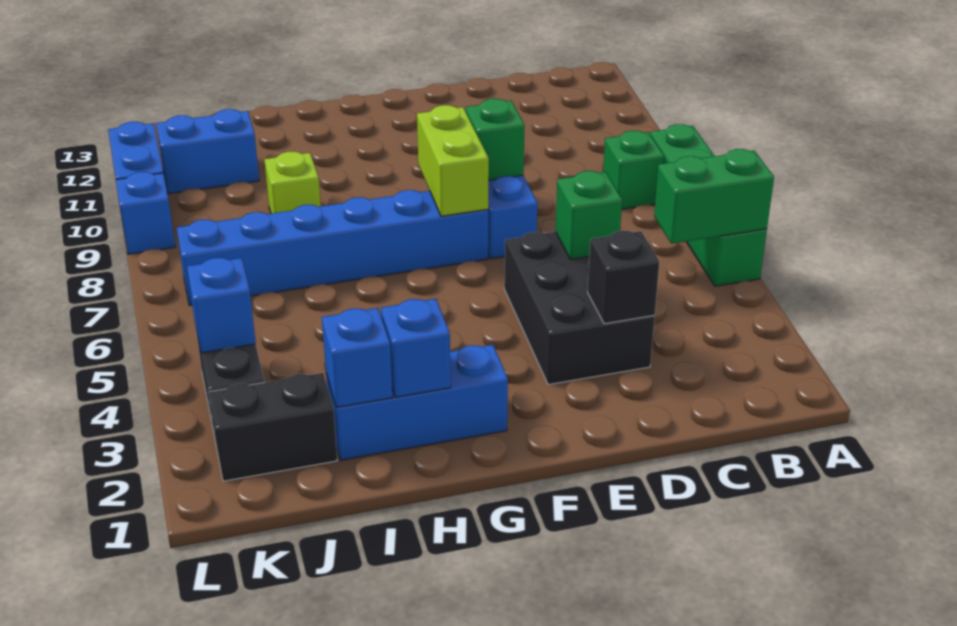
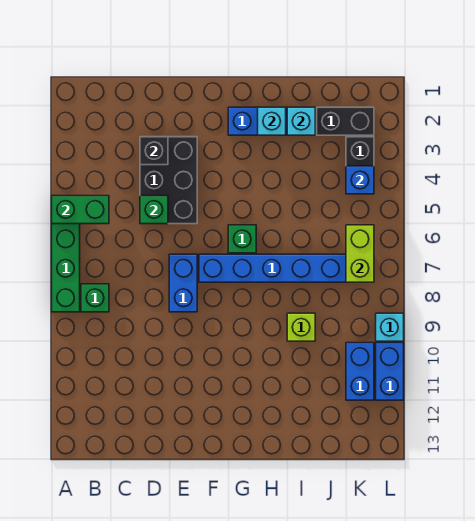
green 1x1 brick [466,99,524,180] -> green 1x1 brick moved to [228,225,256,253]
lime 1x2 brick [417,105,489,216] -> lime 1x2 brick moved to [346,225,374,282]
blue 1x1 brick [381,299,451,397] -> cyan 1x1 brick [258,107,286,135]
blue 1x1 brick [322,308,392,407] -> cyan 1x1 brick [287,107,315,135]
blue 1x2 brick [156,109,259,194] -> blue 1x2 brick turned to [346,343,374,400]
blue 1x1 brick [116,172,175,254] -> cyan 1x1 brick [376,313,404,341]

